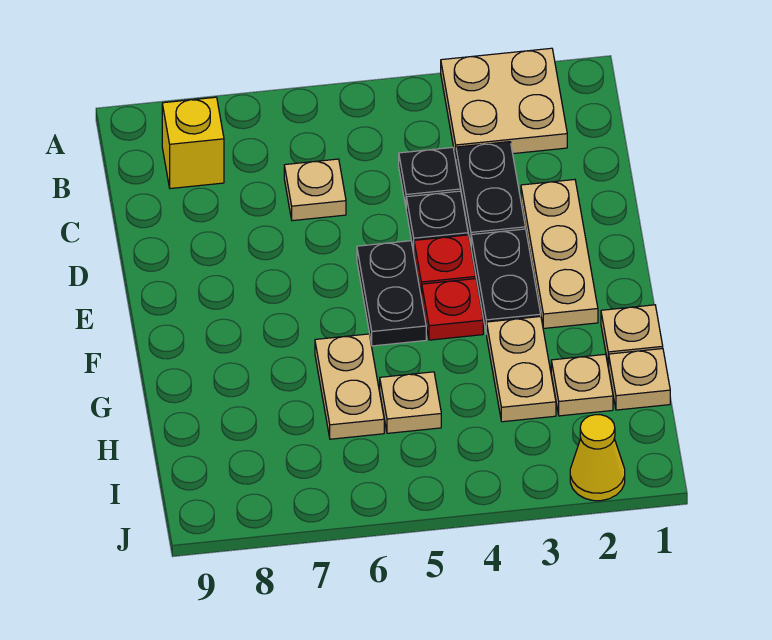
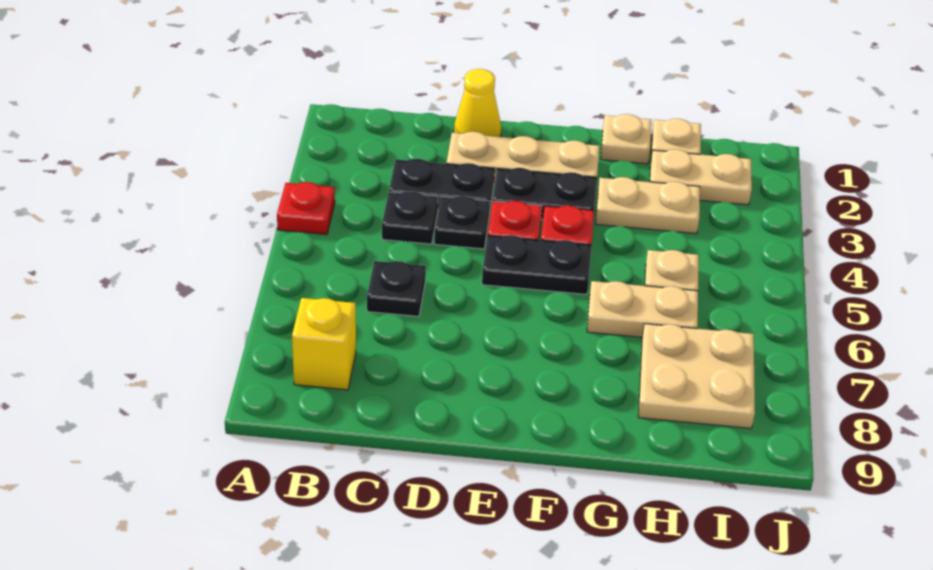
tan 2x2 plate [441,48,567,159] -> tan 2x2 plate moved to [638,324,755,429]
none -> red 1x1 plate [277,182,335,235]
tan 1x1 plate [284,159,346,221] -> black 1x1 plate [367,261,426,316]
tan 1x1 plate [551,354,613,416] -> tan 1x2 plate [650,149,752,205]
yellow 1x1 cone [570,415,625,501] -> yellow 1x1 cone moved to [454,69,501,137]

